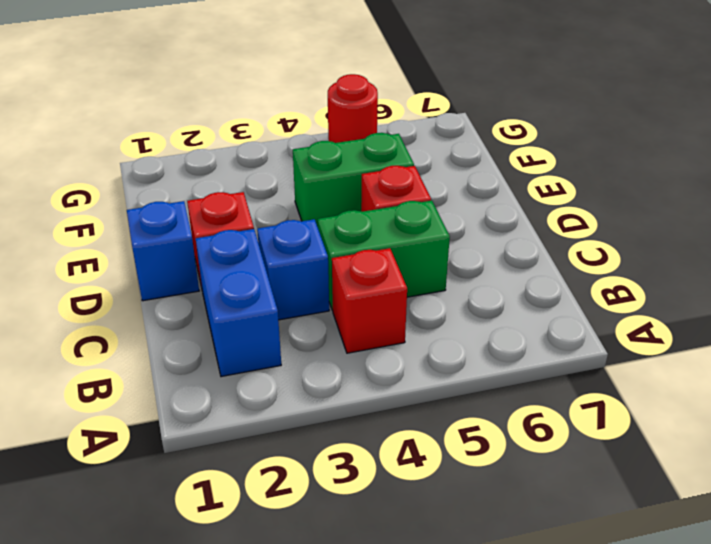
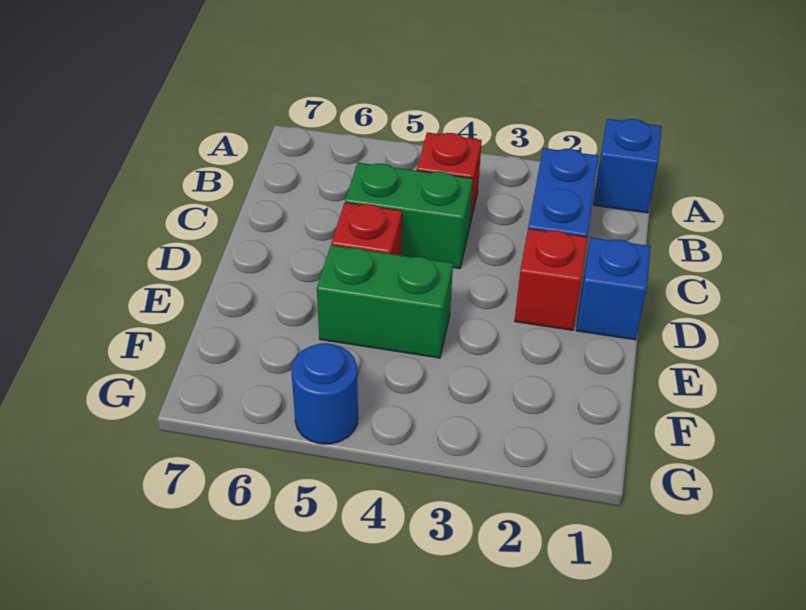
blue 1x1 brick [257,219,329,320] -> blue 1x1 brick moved to [594,119,662,213]
red 1x1 round brick [328,74,378,143] -> blue 1x1 round brick [291,343,358,444]

